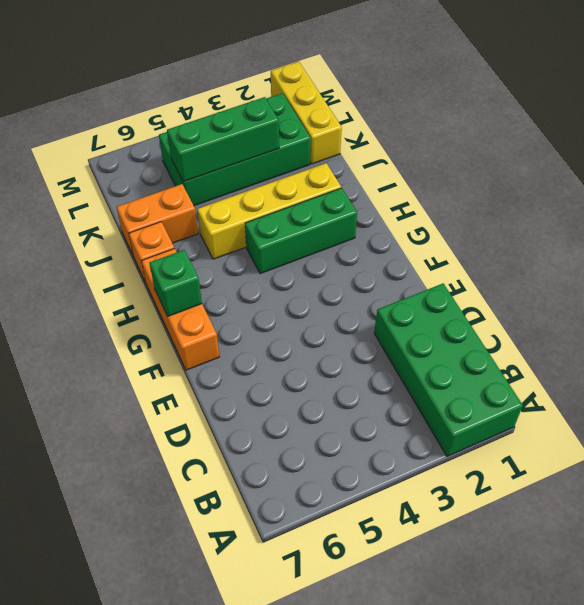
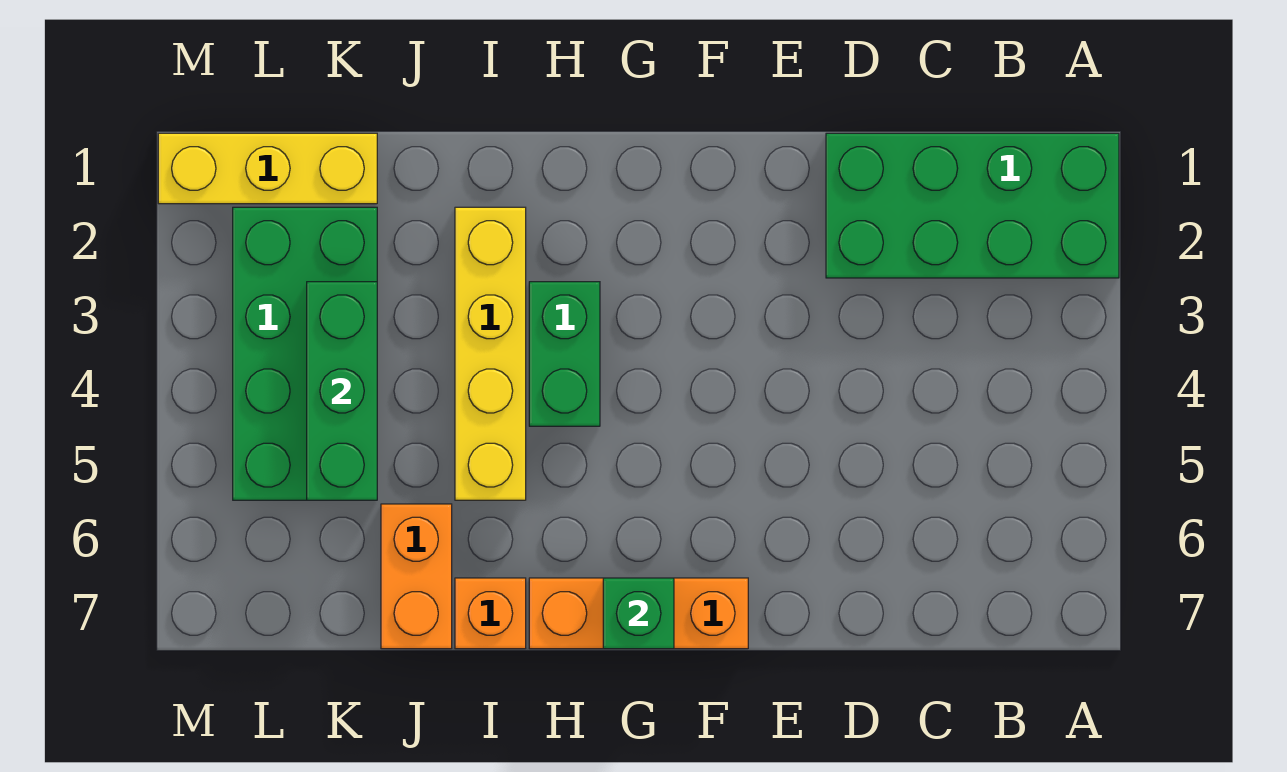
green 1x3 brick [245,188,357,274] -> green 1x2 brick [529,282,600,426]

